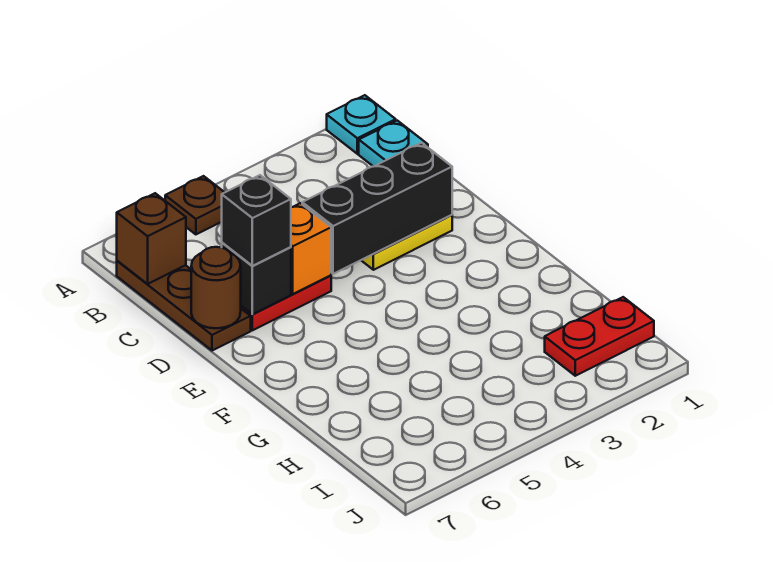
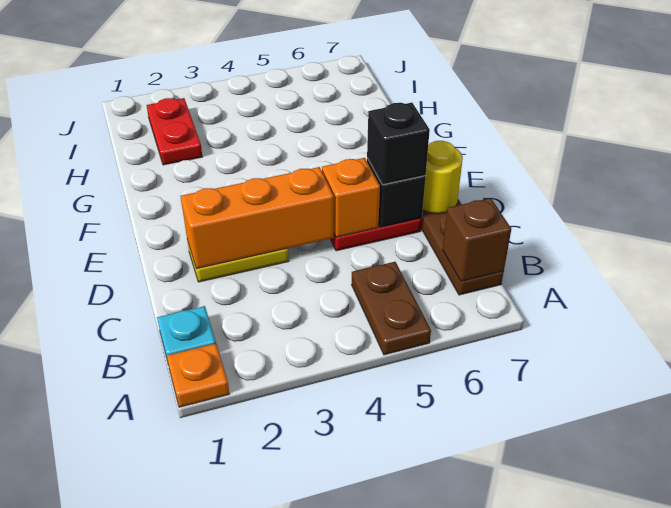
cyan 1x1 plate [327,95,396,154] -> orange 1x1 plate [167,344,229,407]
brown 1x1 plate [165,176,225,234] -> brown 1x2 plate [352,262,431,355]
black 1x3 brick [302,143,452,274] -> orange 1x3 brick [181,167,334,269]
brown 1x1 round brick [191,247,241,328] -> yellow 1x1 round brick [423,141,463,214]
red 1x2 plate [545,297,654,376] -> red 1x2 plate turned to [147,98,202,165]

